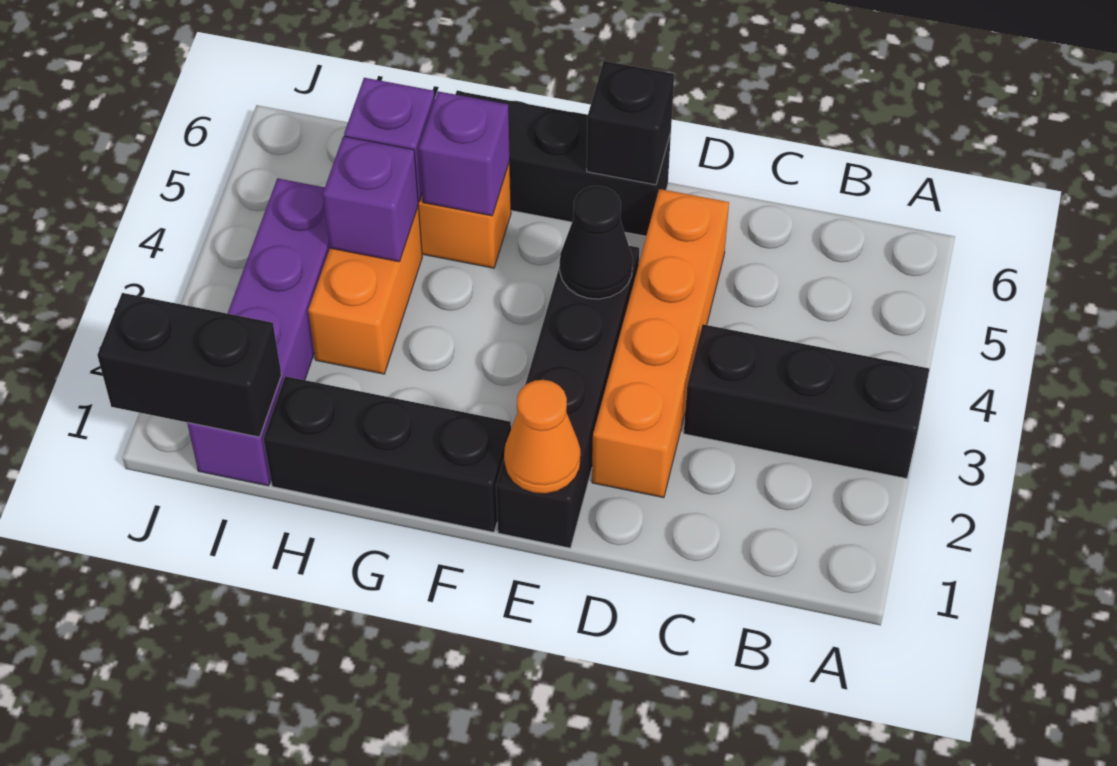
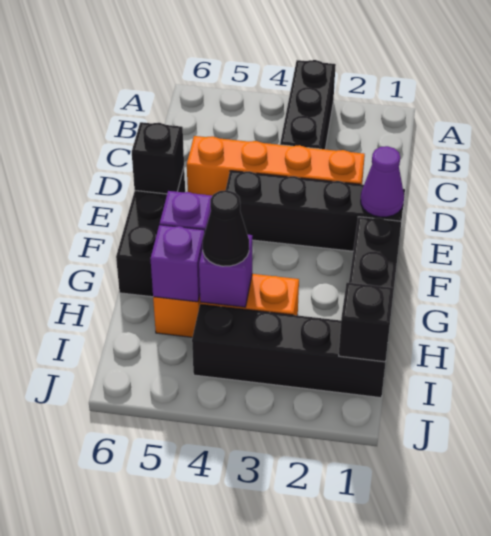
orange 1x1 cone [504,380,581,494] -> purple 1x1 cone [361,146,404,217]
black 1x1 cone [560,186,633,299] -> black 1x1 cone moved to [203,190,249,266]
purple 1x4 brick [187,178,330,486] -> black 1x4 brick [192,304,386,398]
black 1x2 brick [97,293,281,437] -> black 1x1 brick [339,283,394,362]

